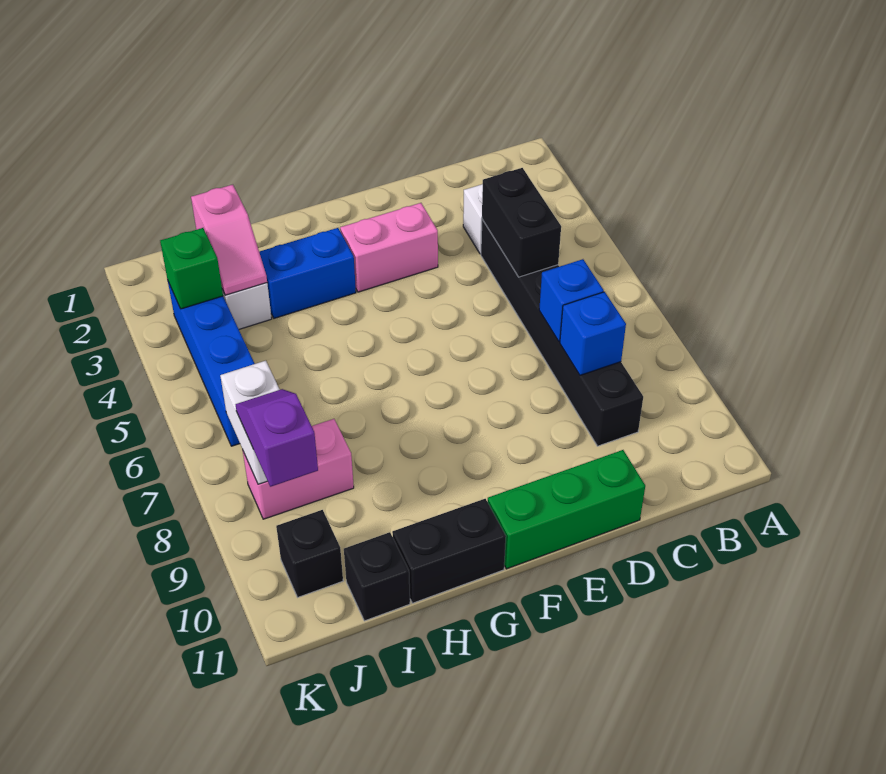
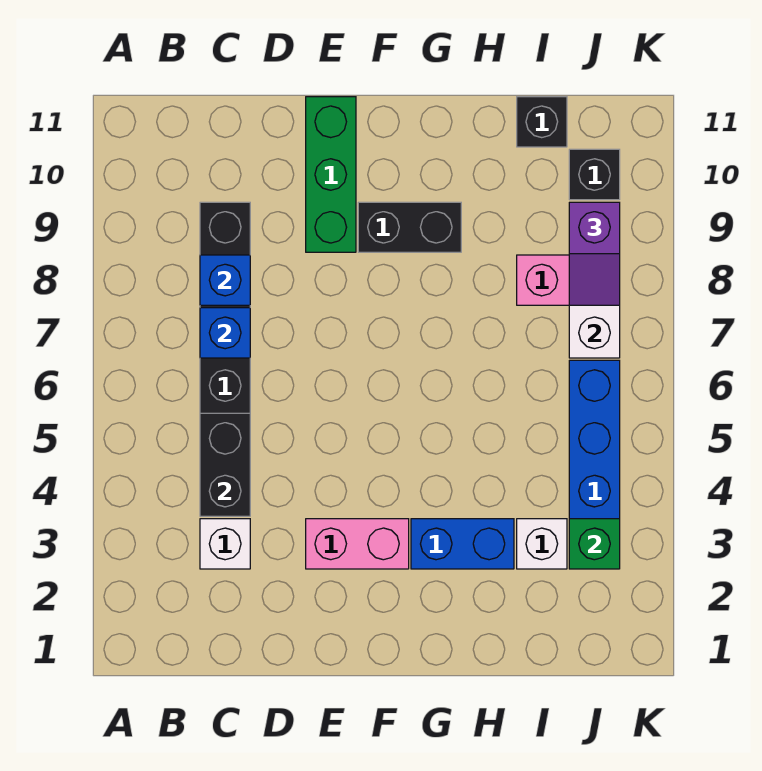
green 1x3 brick [488,450,645,569] -> green 1x3 brick turned to [306,97,356,252]
black 1x2 brick [392,499,506,603] -> black 1x2 brick moved to [358,202,461,252]
pink 1x2 slope [191,185,267,295] -> none

